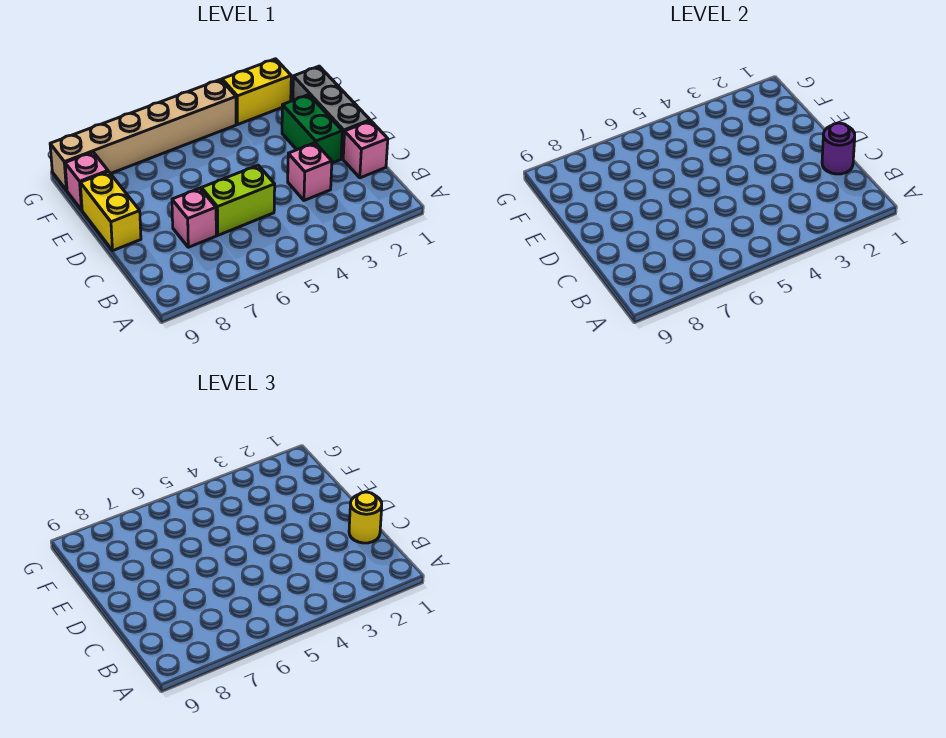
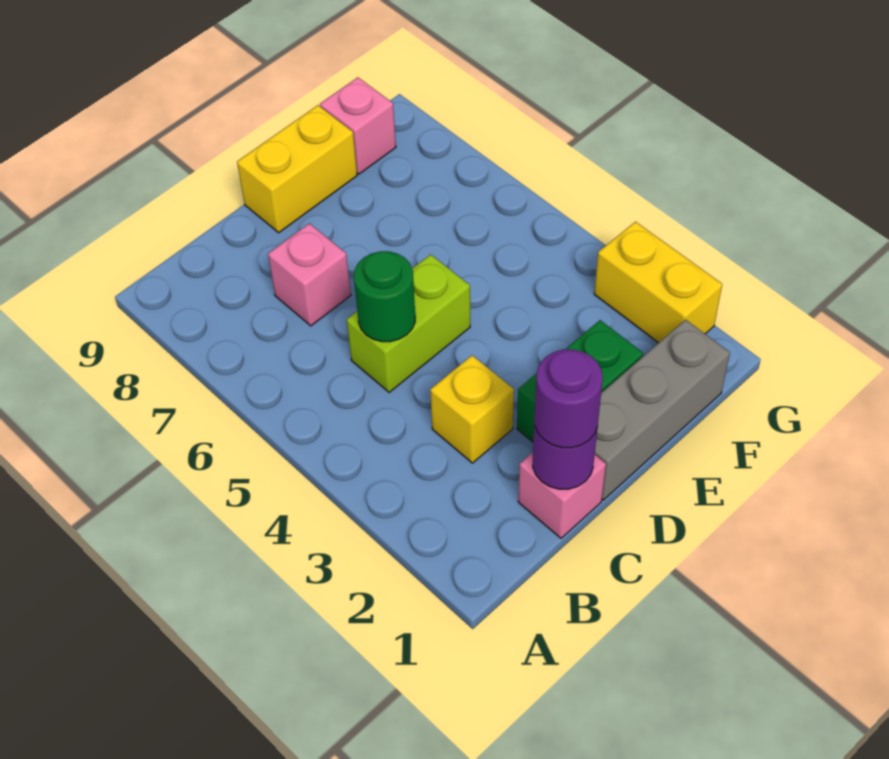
yellow 1x1 round brick [349,492,382,543] -> purple 1x1 round brick [535,349,603,448]
pink 1x1 brick [288,143,332,200] -> yellow 1x1 brick [430,355,514,463]
lime 1x2 brick [202,165,275,235] -> lime 1x2 brick turned to [347,254,470,392]
none -> green 1x1 round brick [354,251,415,342]
tan 1x6 brick [50,79,236,190] -> none

